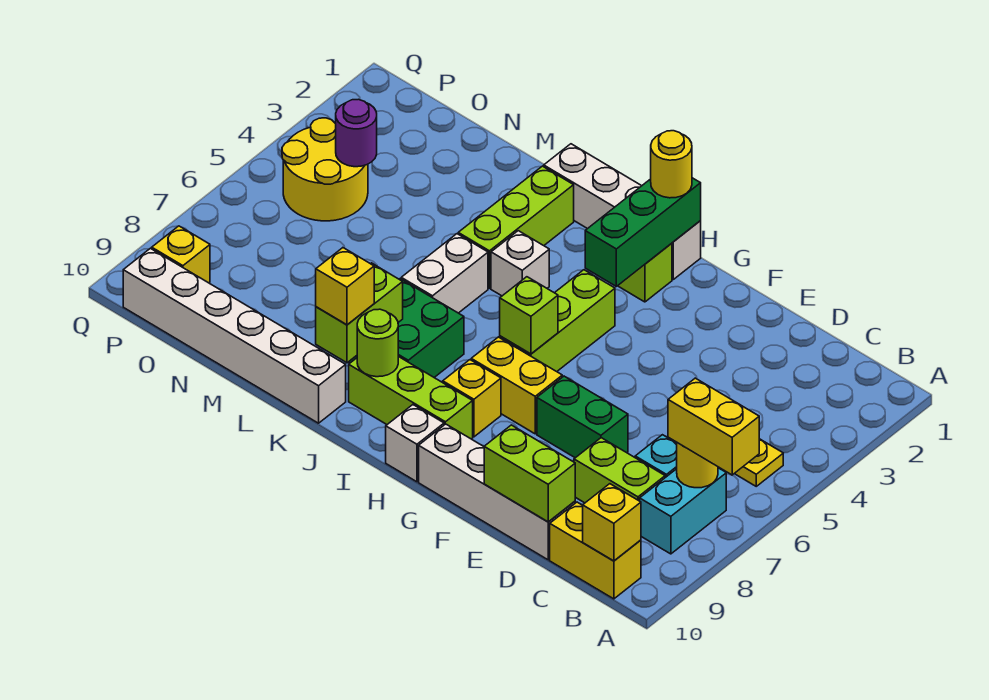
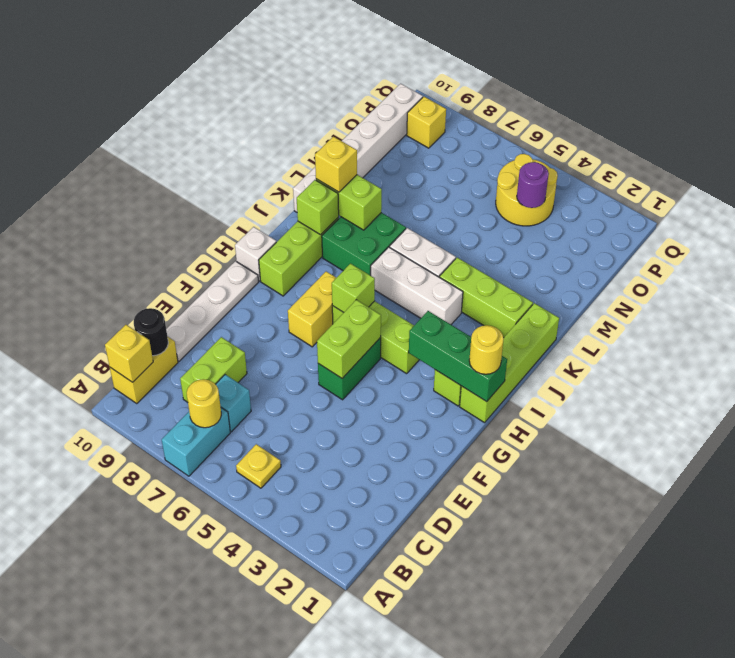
yellow 1x2 brick [668,378,759,475] -> none
cyan 1x2 brick [640,468,726,554] -> cyan 1x2 brick turned to [162,408,230,476]
none -> black 1x1 round brick [134,308,168,356]
white 1x4 brick [419,424,575,560] -> white 1x4 plate [166,261,258,361]
lime 1x2 brick [484,425,575,522] -> lime 1x2 brick moved to [317,300,381,378]
green 1x2 brick [537,376,628,458] -> green 1x2 brick moved to [318,338,381,400]
white 1x4 brick [544,144,701,279] -> lime 1x4 brick [460,303,559,423]
yellow 1x1 brick [443,360,501,437] -> none
white 1x1 brick [491,231,549,296] -> white 1x3 brick [371,247,463,324]
lime 1x1 round brick [357,309,398,377] -> lime 1x1 brick [297,180,339,235]

